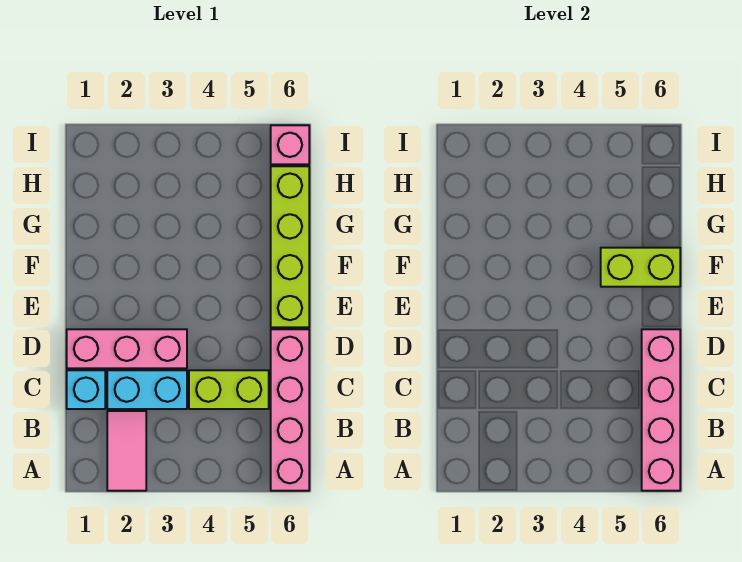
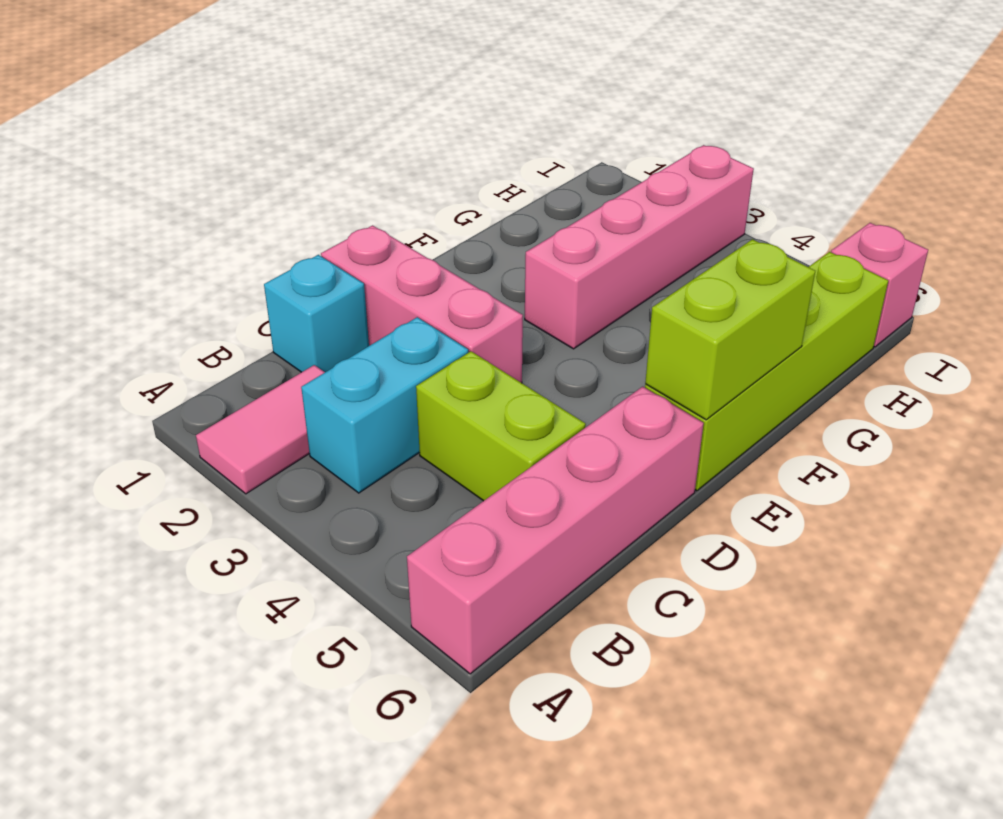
pink 1x4 brick [642,329,680,491] -> pink 1x4 brick moved to [525,145,754,349]
cyan 1x2 brick [107,370,187,409] -> cyan 1x2 brick turned to [301,317,468,493]
lime 1x2 brick [601,248,680,287] -> lime 1x2 brick turned to [645,239,815,420]

